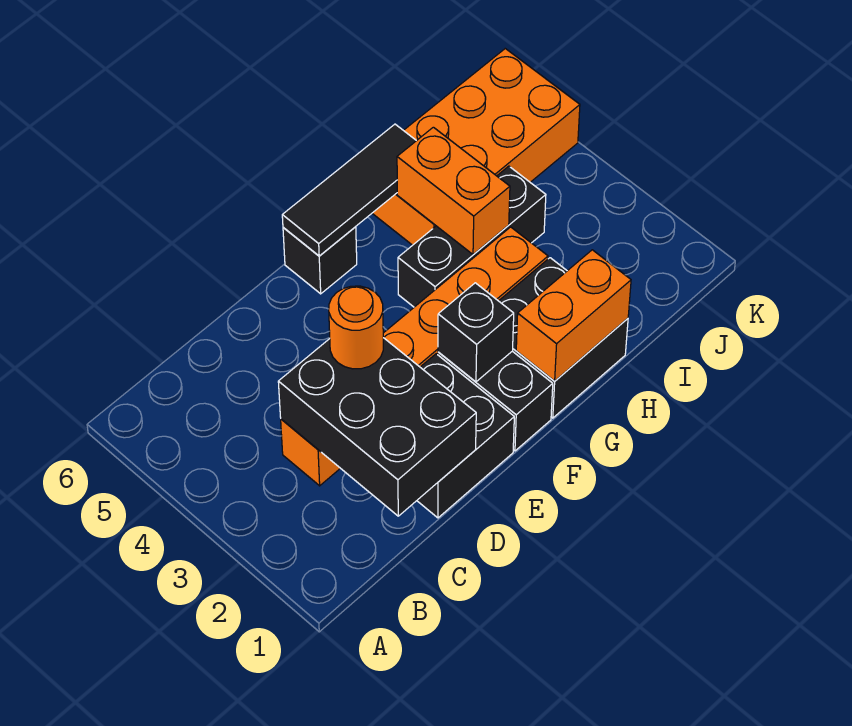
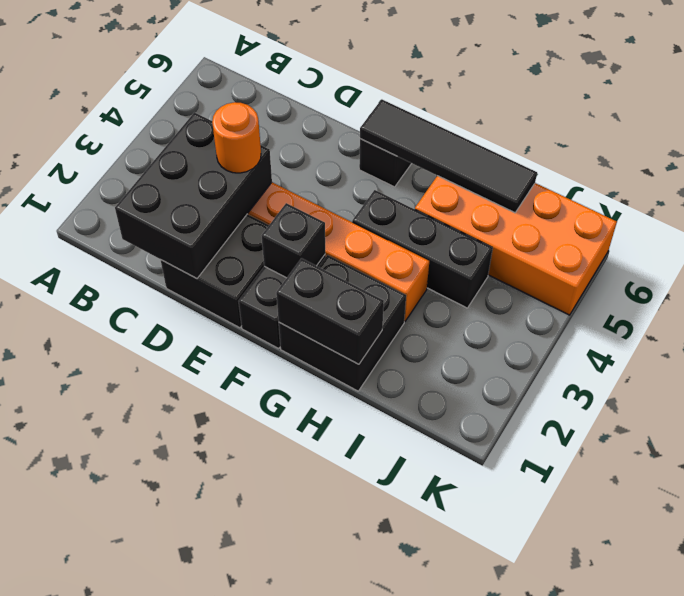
black 1x3 tile [282,124,416,256] -> black 1x4 tile [360,99,537,213]
orange 1x2 brick [516,250,631,381] -> black 1x2 brick [276,258,384,364]
orange 1x2 brick [397,127,510,254] -> none

